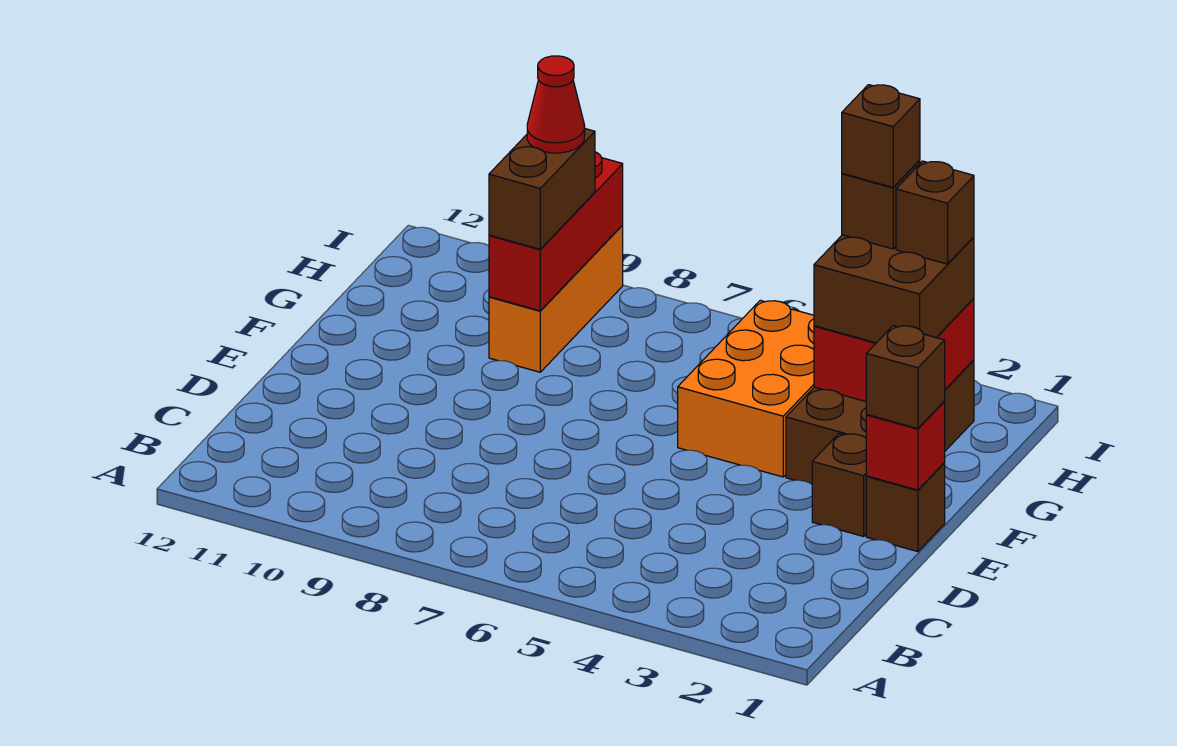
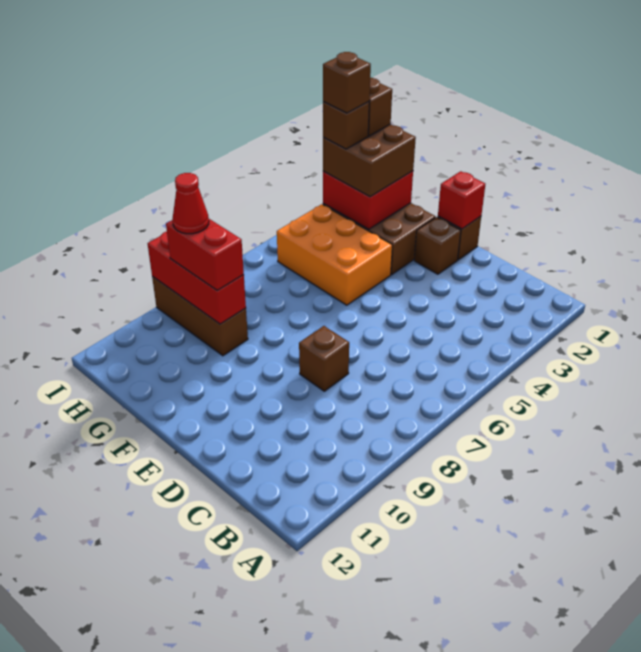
brown 1x1 brick [866,326,945,429] -> brown 1x1 brick moved to [299,326,349,391]
orange 1x3 brick [489,225,623,372] -> brown 1x3 brick [152,277,248,356]
brown 1x2 brick [489,129,595,249] -> red 1x2 brick [166,219,244,291]

